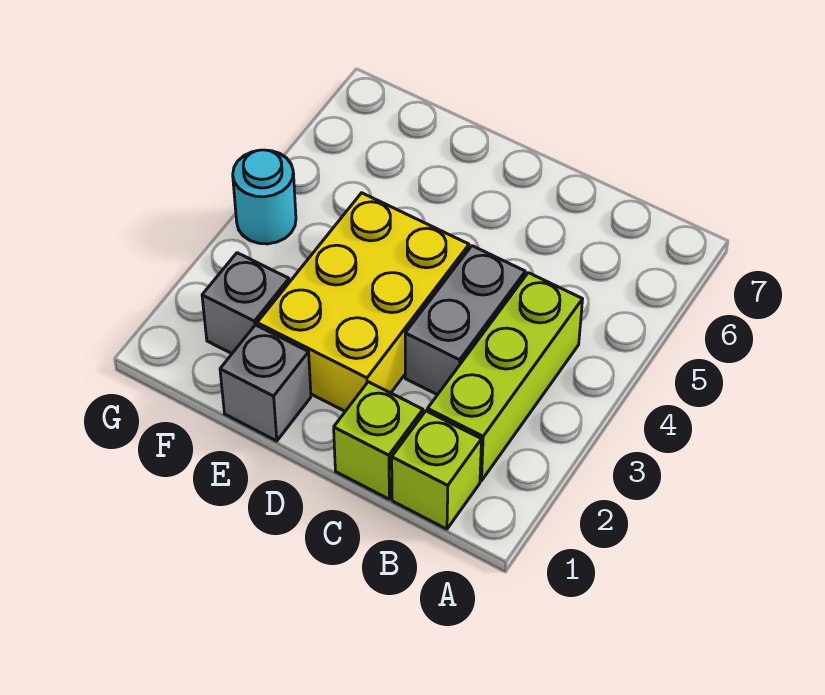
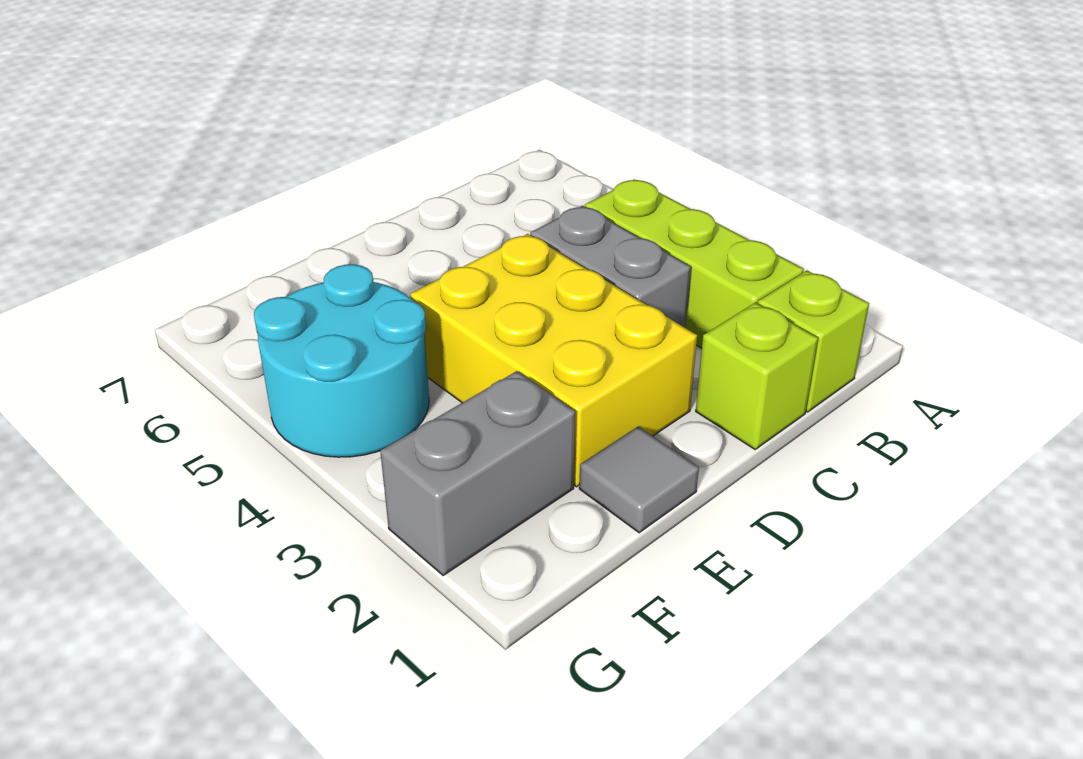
grey 1x1 brick [220,325,311,441] -> grey 1x1 tile [579,427,699,533]
grey 1x1 brick [202,253,289,354] -> grey 1x2 brick [380,371,575,576]
cyan 1x1 round brick [233,150,296,244] -> cyan 2x2 round brick [254,264,429,457]

